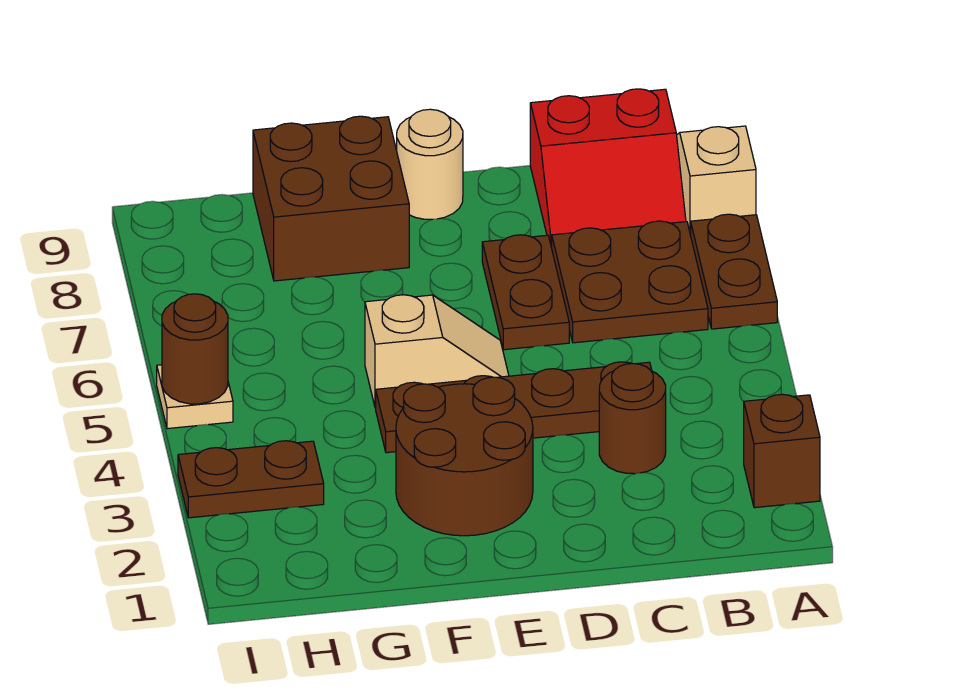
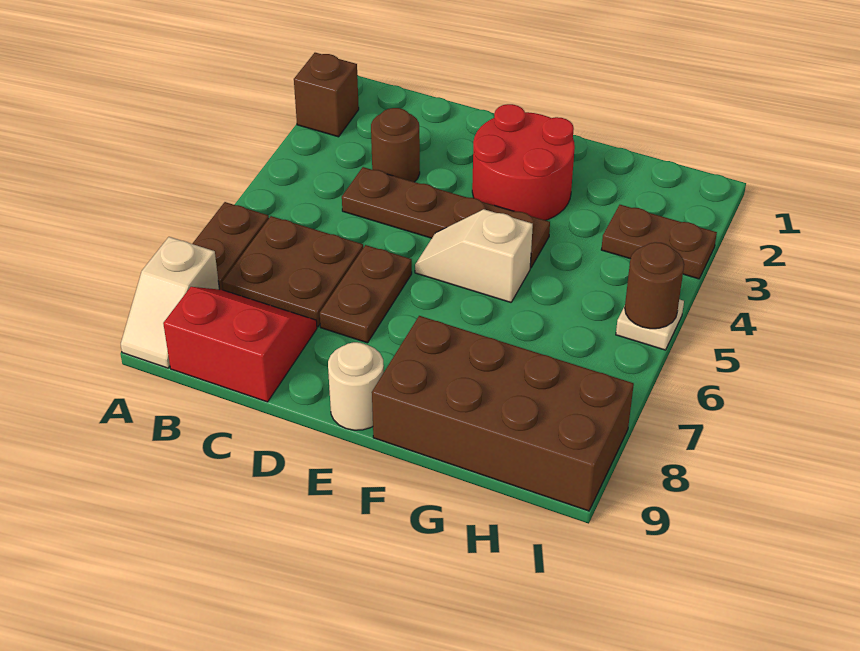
brown 2x2 round brick [396,377,533,536] -> red 2x2 round brick [472,104,575,220]
brown 2x2 brick [253,116,409,281] -> brown 2x4 brick [372,316,634,511]

